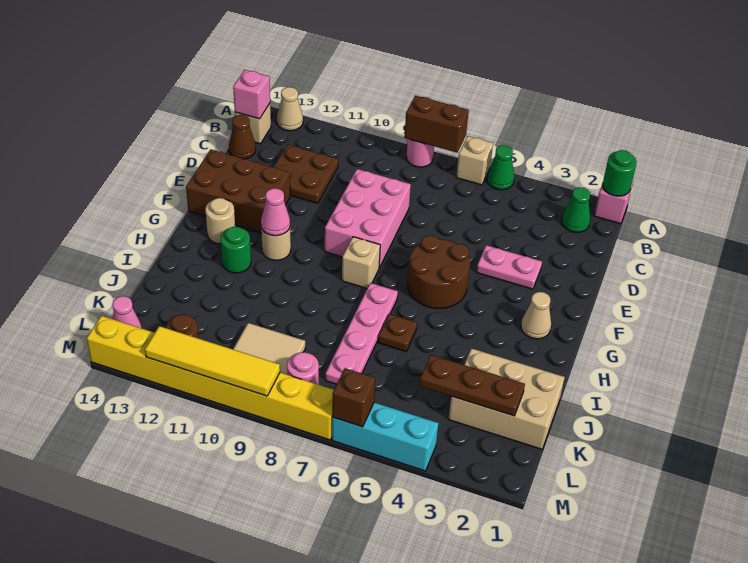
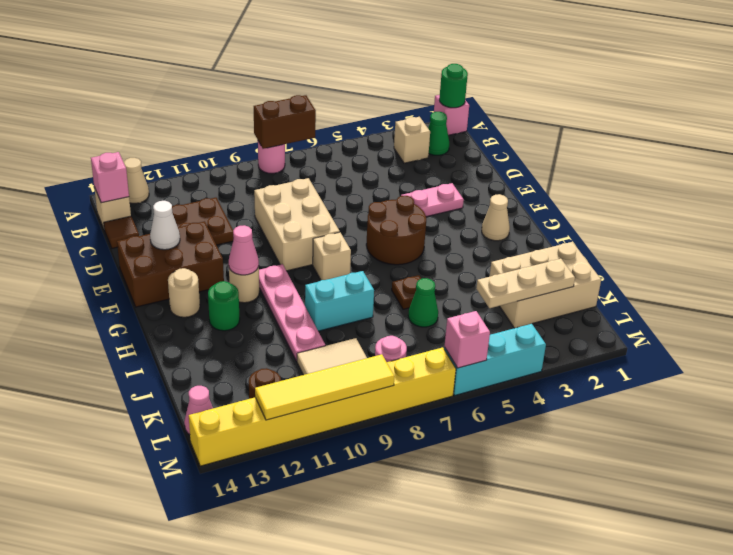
green 1x1 cone [487,145,514,190] -> green 1x1 cone moved to [408,278,438,327]
tan 1x1 brick [456,136,493,185] -> tan 1x1 brick moved to [394,117,430,163]
brown 1x1 cone [229,115,256,159] -> brown 1x1 tile [104,216,139,248]
pink 2x3 brick [325,169,411,268] -> tan 2x3 brick [254,178,340,271]
none -> white 1x1 cone [150,201,180,250]
pink 1x4 plate [325,283,398,384] -> pink 1x4 plate moved to [259,264,325,361]
none -> cyan 1x2 brick [305,271,374,331]
brown 1x3 plate [419,355,525,416] -> tan 1x3 plate [476,259,575,308]
brown 1x1 brick [332,368,375,427] -> pink 1x1 brick [444,311,490,368]

